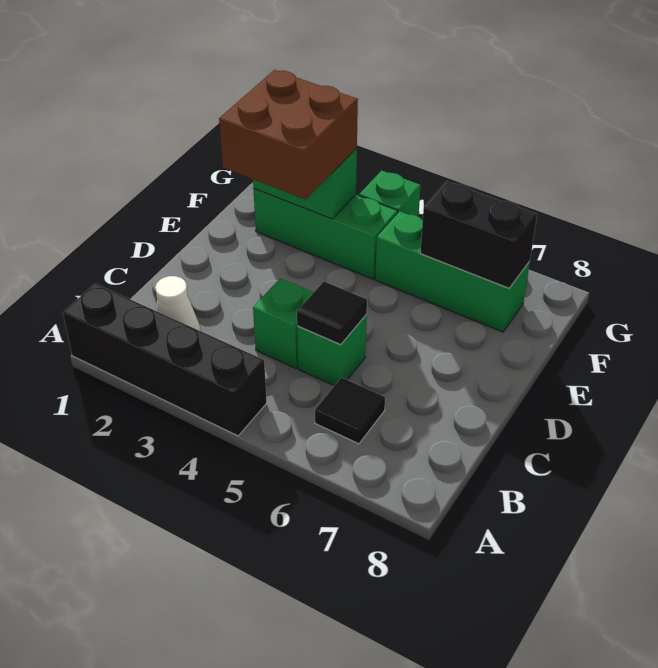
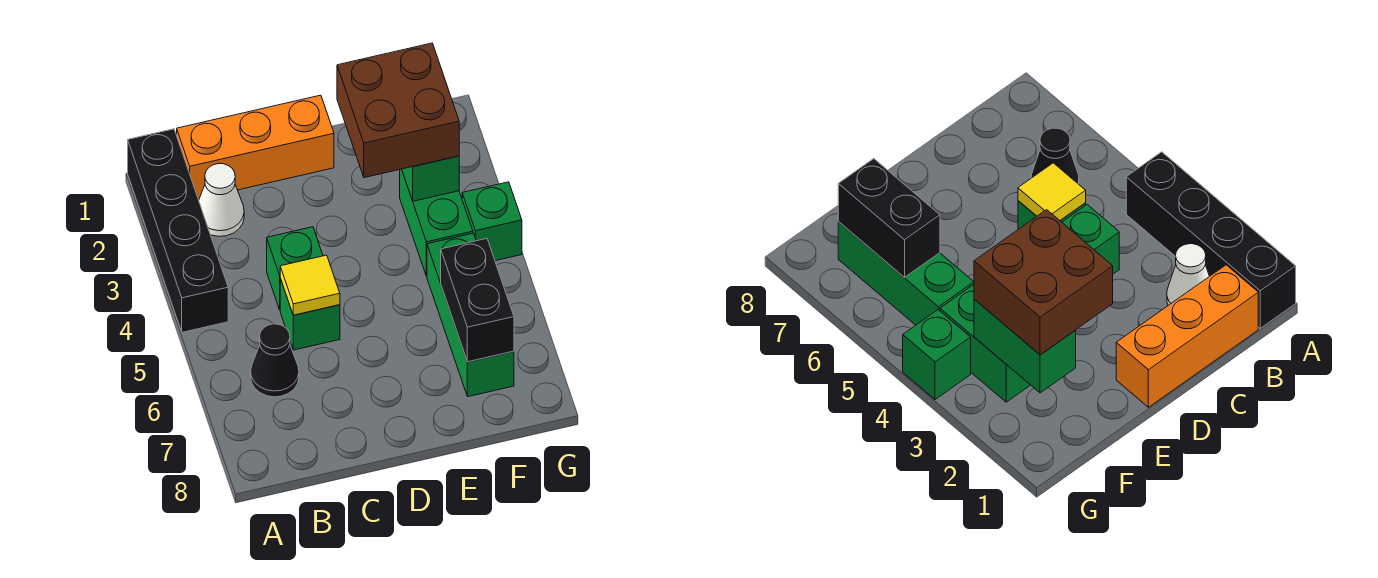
none -> orange 1x3 brick [177,95,334,199]
black 1x1 tile [315,378,385,444] -> black 1x1 cone [251,324,299,397]
black 1x1 tile [297,282,367,345] -> yellow 1x1 tile [280,255,340,315]
green 1x3 brick [253,189,398,279] -> green 1x2 brick [400,169,473,276]

